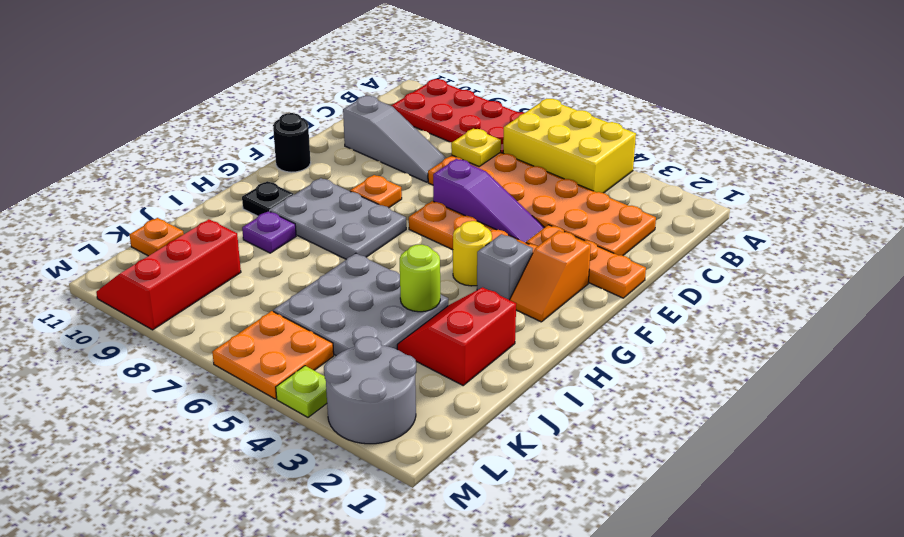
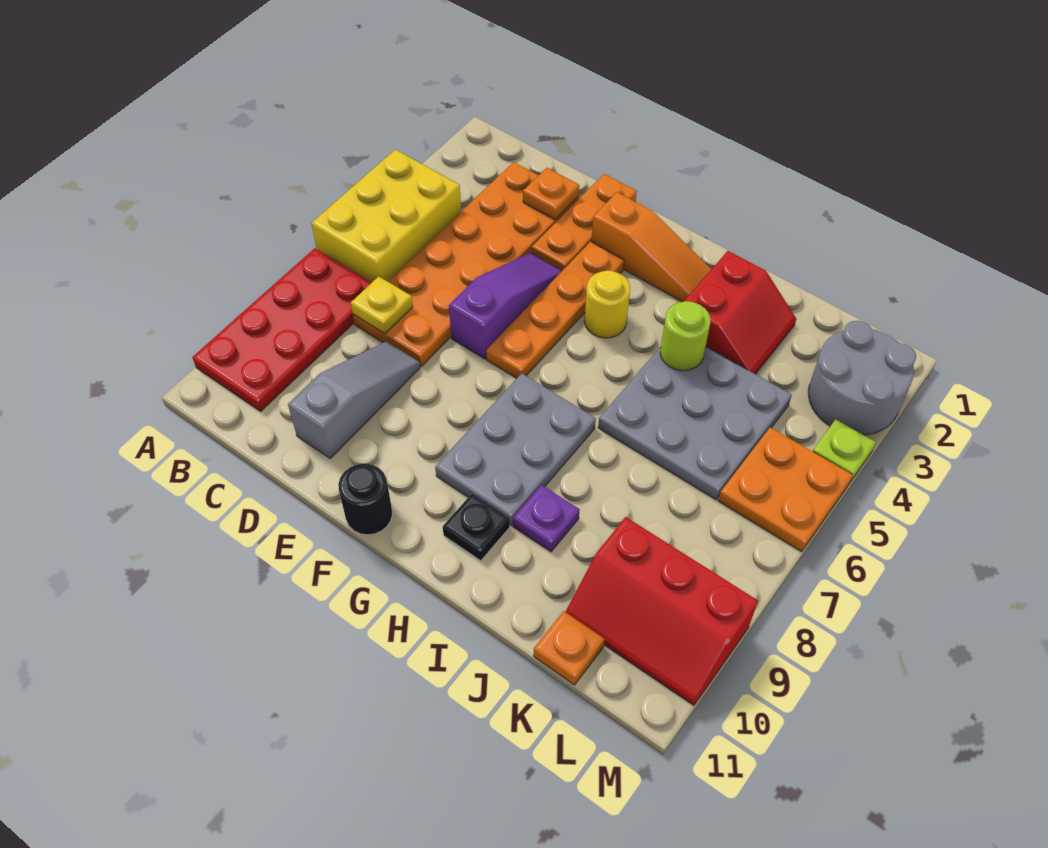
orange 1x2 slope [510,231,591,322] -> orange 1x3 slope [592,192,711,302]
orange 1x1 plate [350,175,402,208] -> orange 1x1 plate moved to [523,168,579,220]
grey 1x1 brick [477,234,533,300] -> none
red 2x2 slope [397,287,516,385] -> red 2x2 slope turned to [683,251,796,374]

